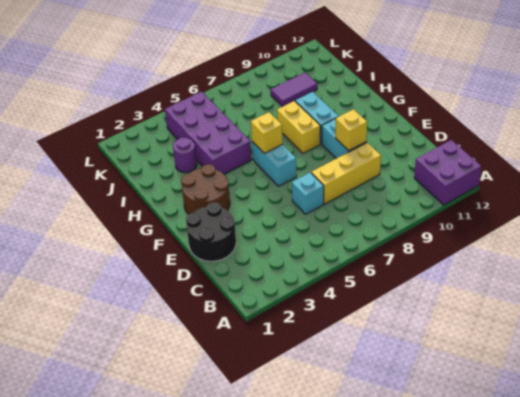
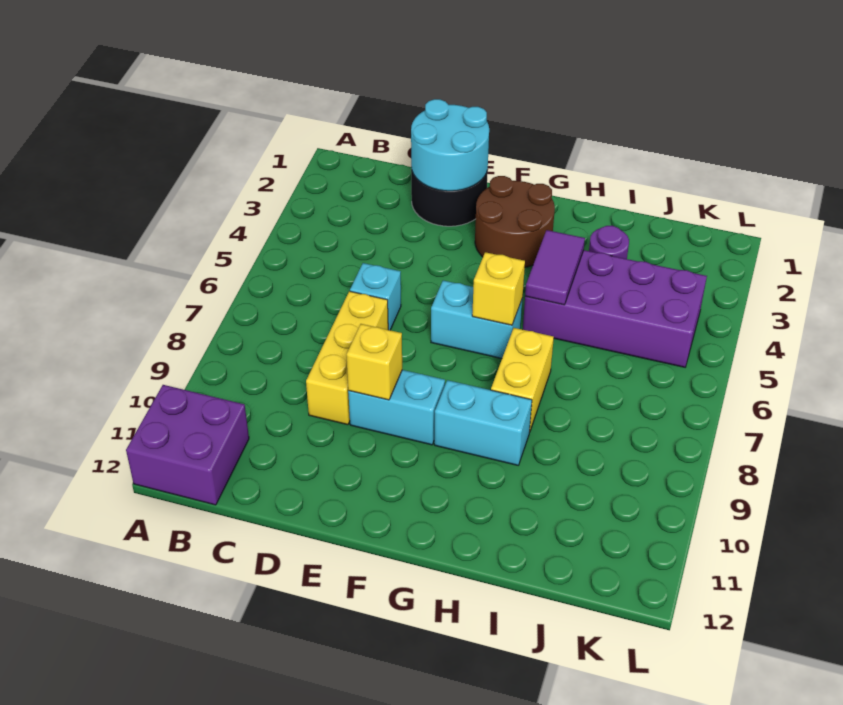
none -> cyan 2x2 round brick [411,99,489,191]
yellow 1x2 brick [277,101,320,153] -> yellow 1x2 brick turned to [491,328,554,432]
purple 1x2 tile [271,73,317,107] -> purple 1x2 tile moved to [525,230,585,305]

